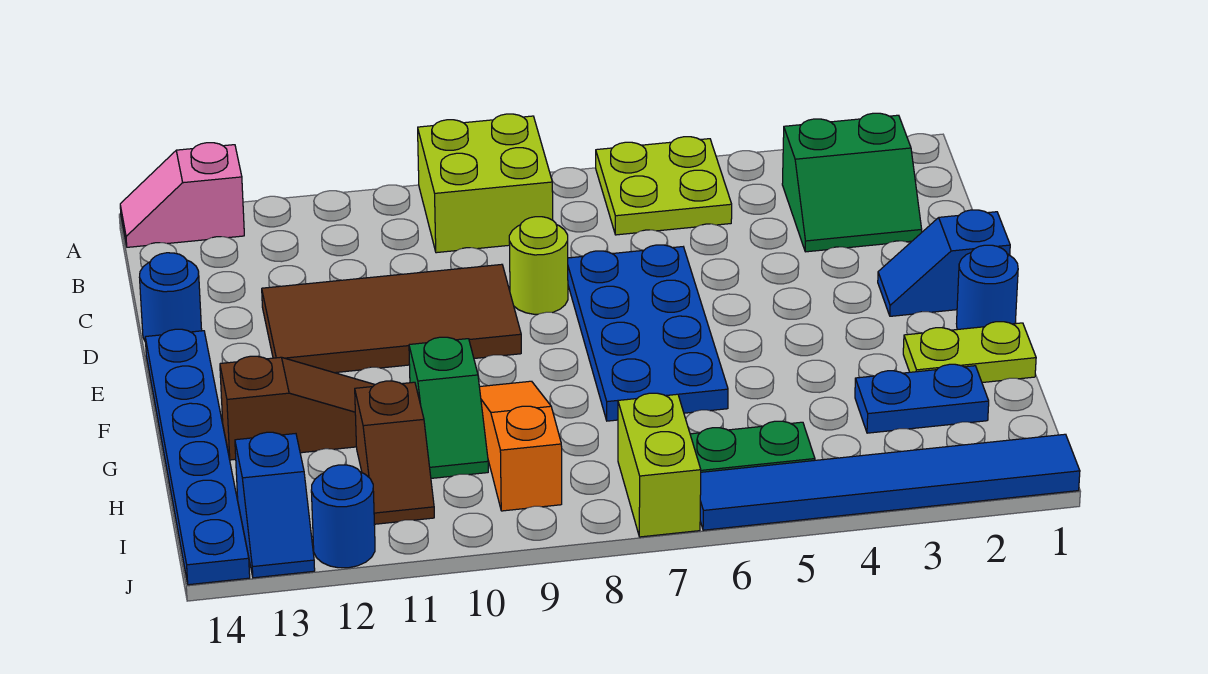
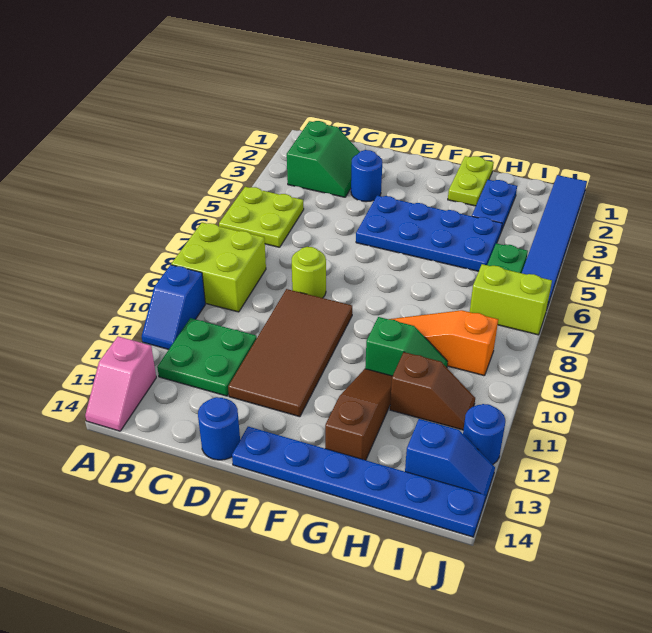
none -> green 2x2 plate [157,318,257,396]
blue 2x4 plate [568,245,728,421] -> blue 2x4 plate moved to [356,196,502,271]
blue 1x2 slope [878,210,1010,316] -> blue 1x2 slope moved to [142,265,205,349]
blue 1x1 round brick [956,245,1018,330] -> blue 1x1 round brick moved to [351,150,382,202]

